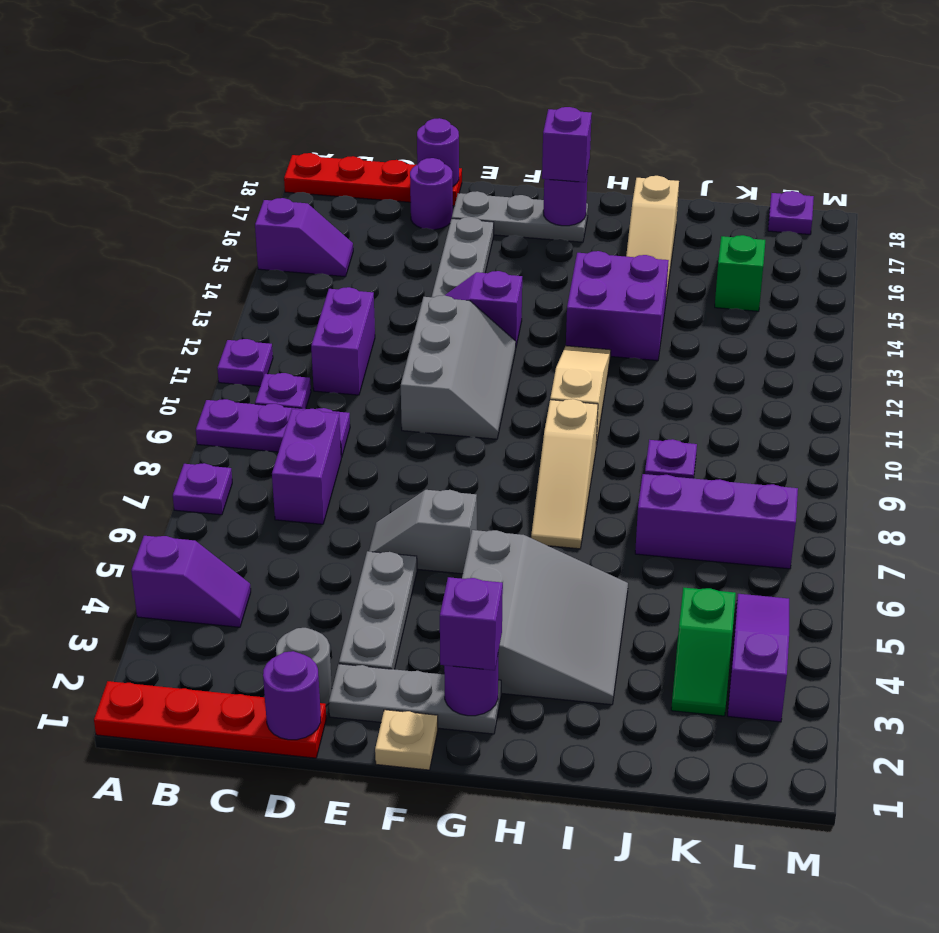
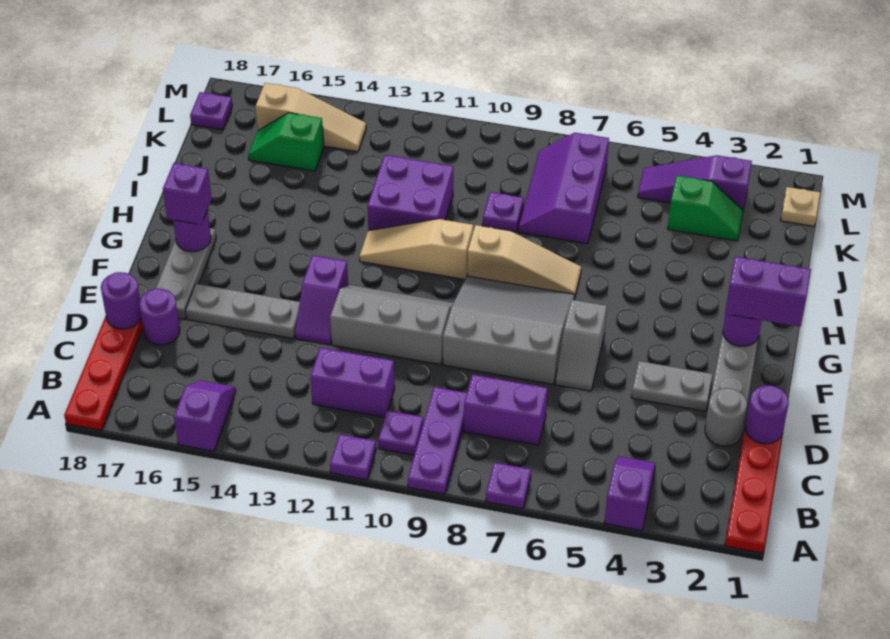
grey 1x3 plate [339,551,417,669] -> grey 1x2 plate [631,361,713,411]
tan 1x1 plate [375,710,438,770] -> tan 1x1 plate moved to [780,187,820,226]
purple 1x1 brick [440,577,503,670] -> purple 1x2 brick [725,257,811,327]
grey 3x3 slope [462,530,628,705] -> grey 3x3 slope moved to [443,276,575,384]
purple 2x2 brick [566,251,669,361] -> purple 2x2 brick moved to [367,155,453,231]
tan 1x3 slope [626,176,679,298] -> tan 1x3 slope moved to [256,83,366,152]

